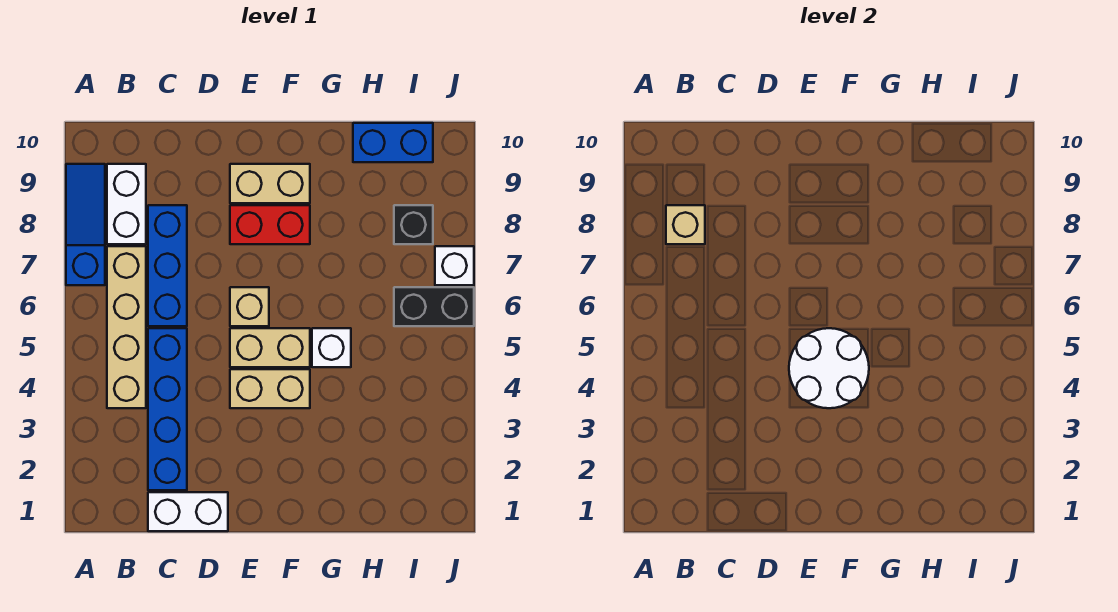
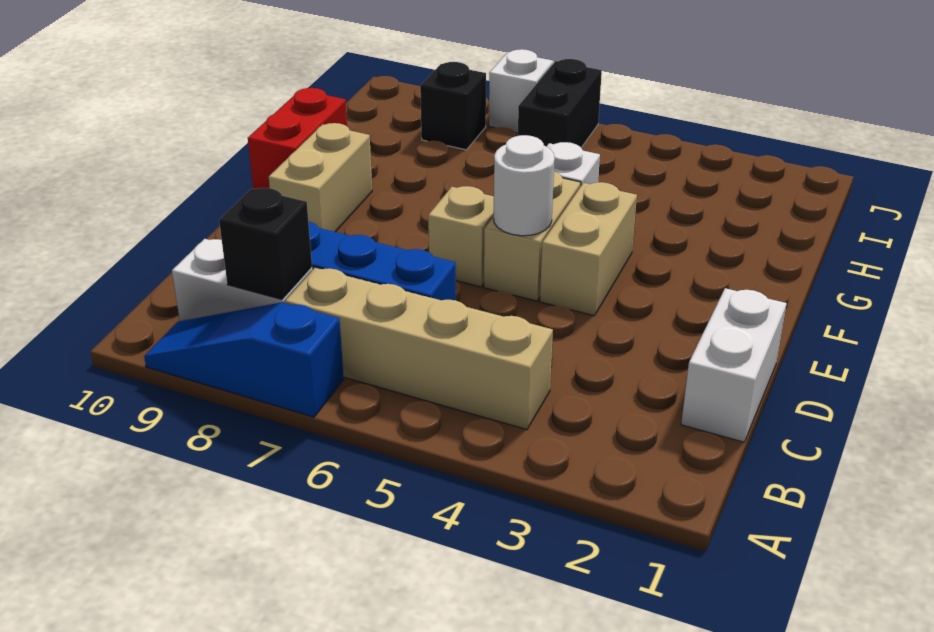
tan 1x1 brick [666,205,705,244] -> black 1x1 brick [219,188,312,299]
blue 1x4 brick [148,328,187,490] -> none
white 2x2 round brick [789,328,869,408] -> white 1x1 round brick [494,135,555,236]
red 1x2 brick [230,205,310,244] -> red 1x2 brick moved to [248,88,347,189]
blue 1x2 brick [353,123,433,162] -> none

